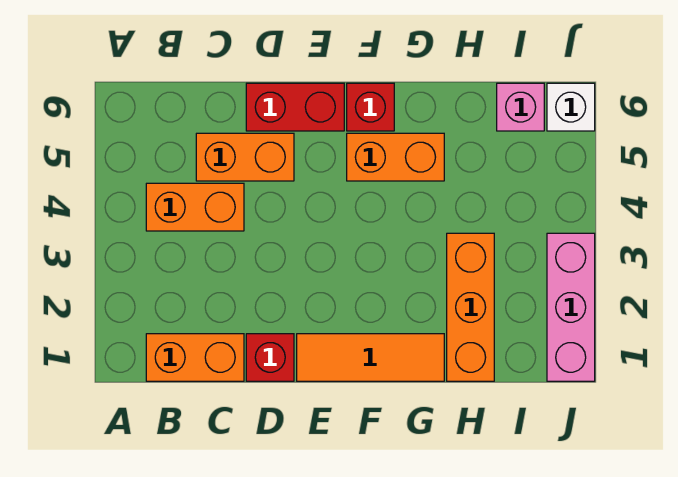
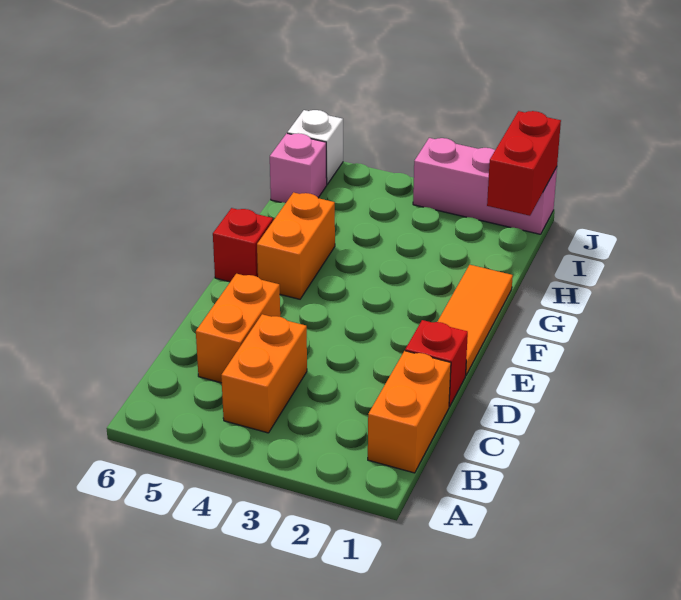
red 1x2 brick [246,83,344,131] -> red 1x2 brick moved to [487,111,561,216]
orange 1x3 brick [447,233,494,381] -> none

